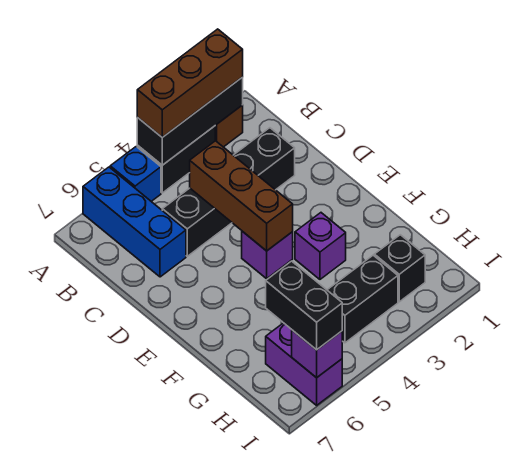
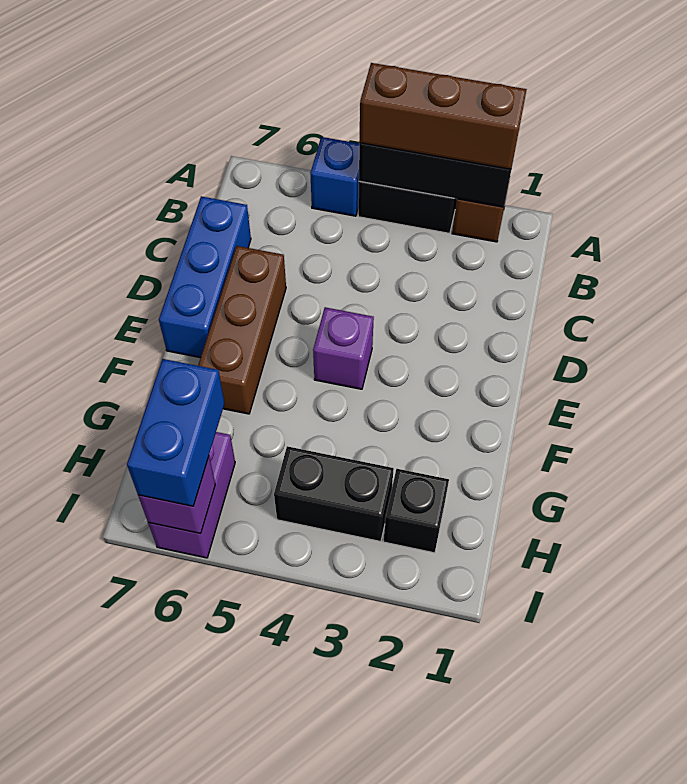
blue 1x3 brick [83,167,186,277] -> blue 1x3 brick moved to [159,196,251,358]
black 1x4 brick [162,128,295,256] -> none
brown 1x3 brick [190,141,293,251] -> brown 1x3 brick moved to [198,246,286,414]
purple 1x1 brick [295,213,346,279] -> none
black 1x2 brick [266,261,342,350] -> blue 1x2 brick [127,359,225,506]

